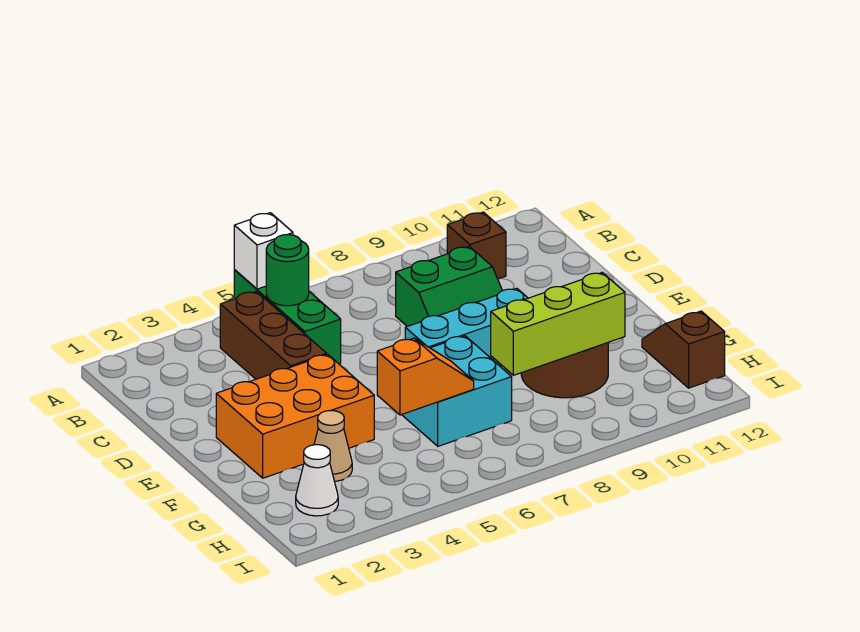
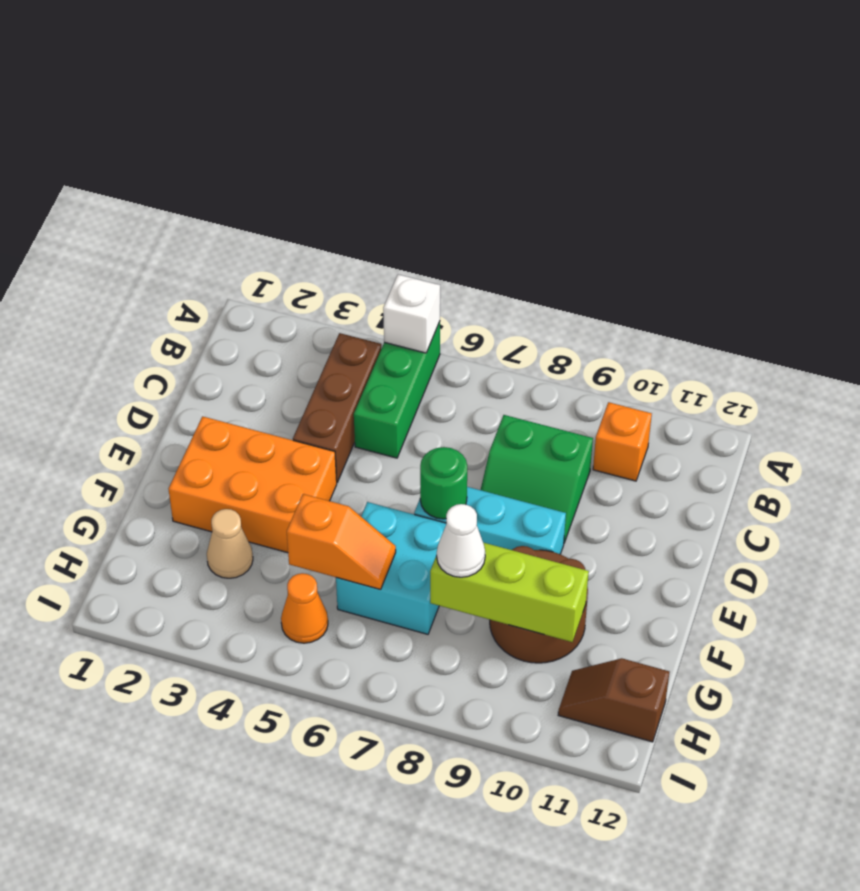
green 1x1 round brick [266,235,309,306] -> green 1x1 round brick moved to [420,447,467,519]
brown 1x1 brick [447,212,506,279] -> orange 1x1 brick [593,402,652,481]
brown 1x2 slope [642,311,725,388] -> brown 1x2 slope turned to [558,658,669,742]
white 1x1 cone [296,445,338,516] -> white 1x1 cone moved to [437,504,485,577]
none -> orange 1x1 cone [281,573,328,643]

